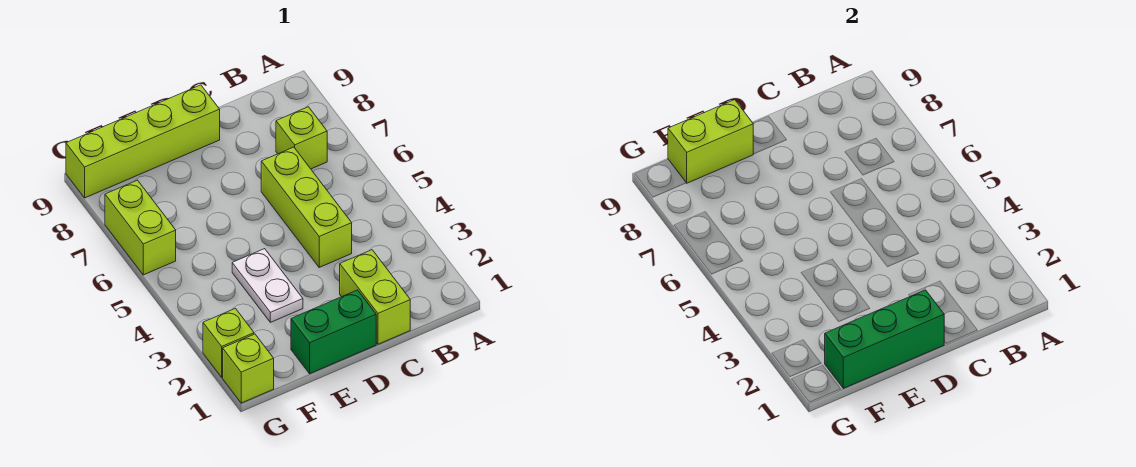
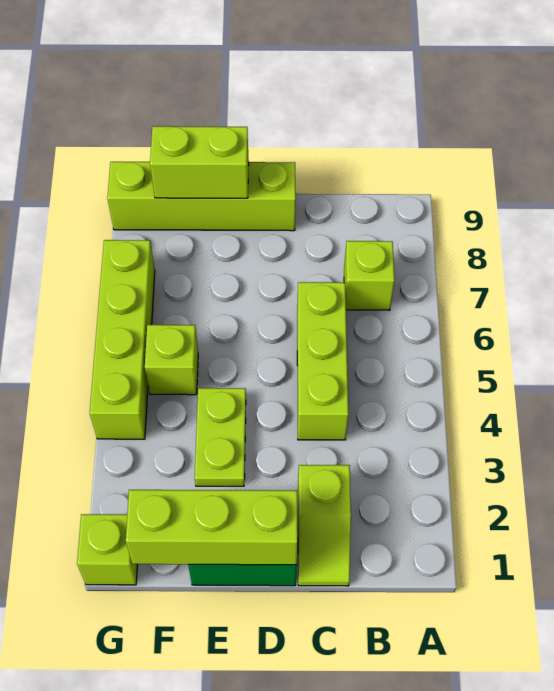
lime 1x2 brick [340,250,410,344] -> lime 1x2 slope [298,465,351,586]
green 1x3 brick [825,290,944,388] -> lime 1x3 brick [126,490,298,565]
white 1x2 plate [232,249,303,322] -> lime 1x2 plate [195,388,246,486]
lime 1x1 brick [203,308,254,377] -> lime 1x1 brick moved to [145,325,198,395]
lime 1x2 brick [105,180,176,275] -> lime 1x4 brick [90,240,155,439]

